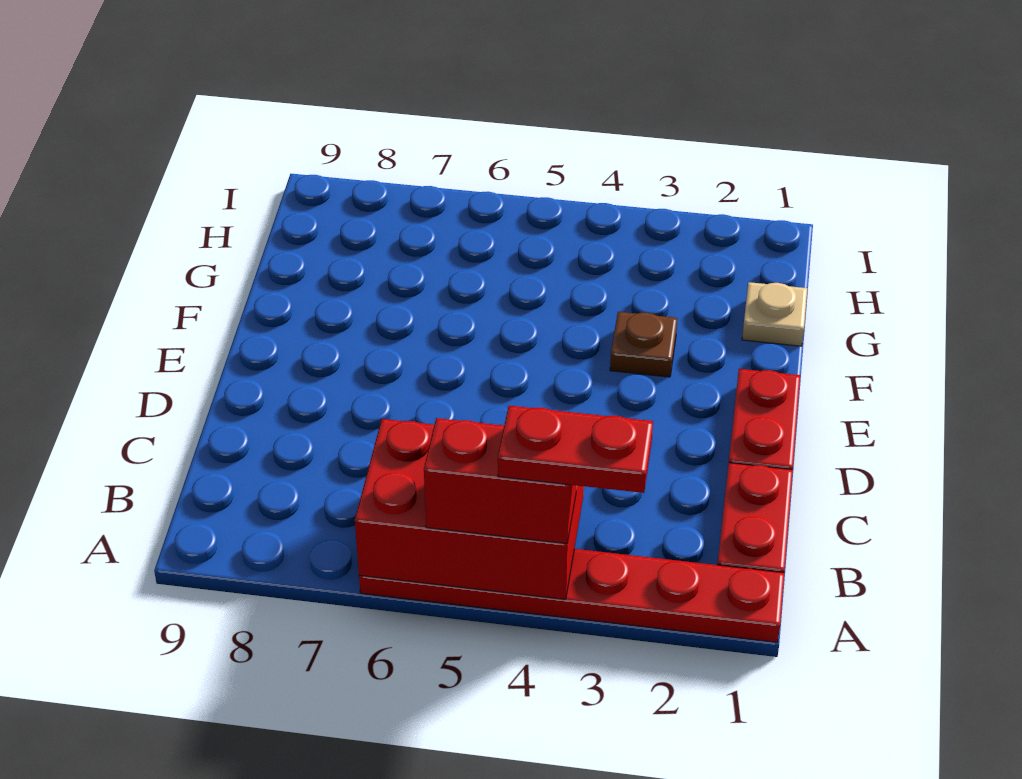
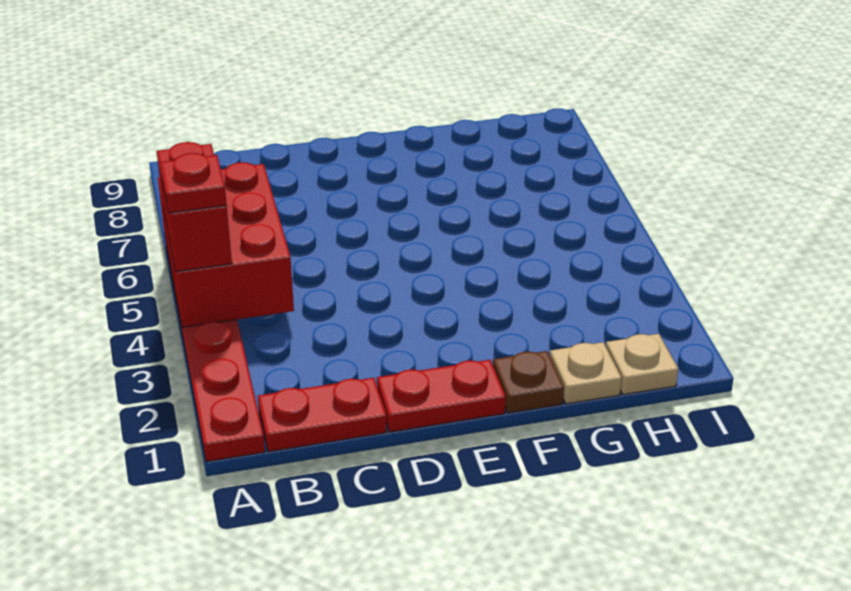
red 1x2 plate [498,406,653,493] -> red 1x1 plate [160,153,227,213]
brown 1x1 plate [610,312,677,377] -> brown 1x1 plate moved to [493,351,564,413]
none -> tan 1x1 plate [606,334,678,395]

